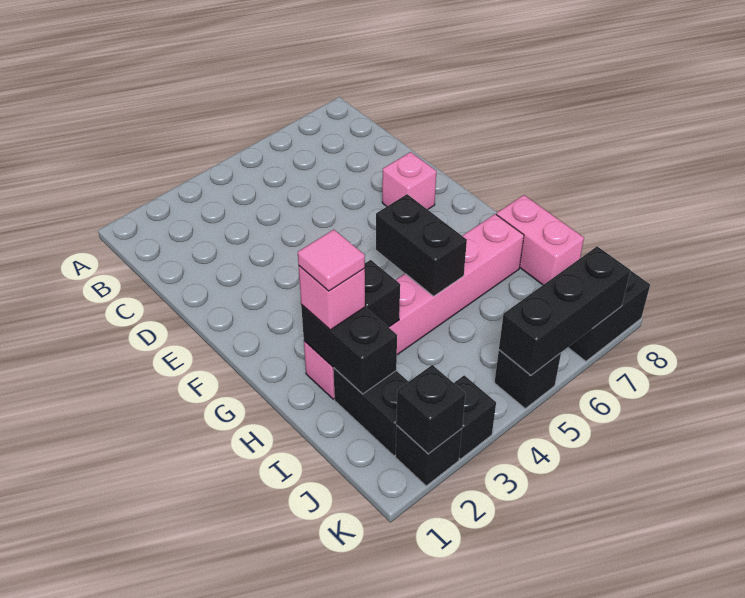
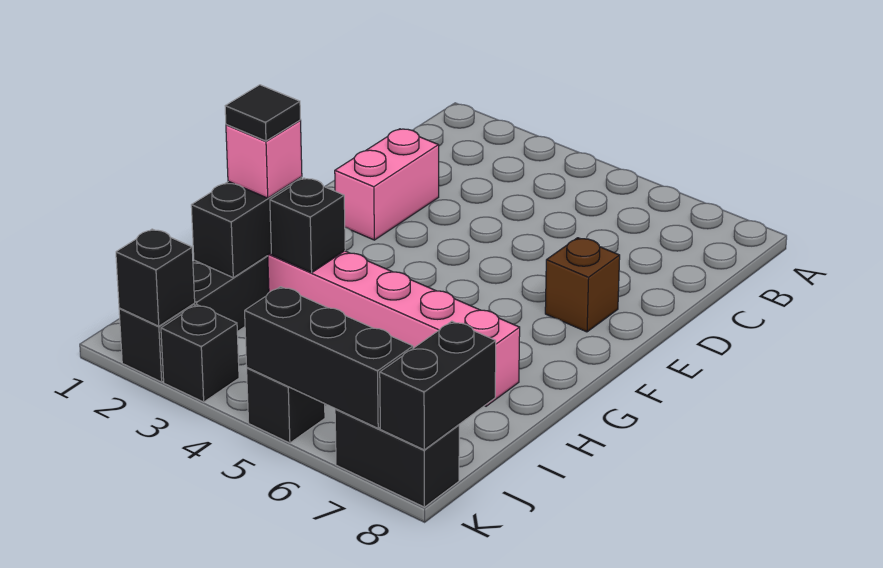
pink 1x1 brick [382,152,436,210] -> brown 1x1 brick [545,238,620,332]
black 1x2 brick [376,194,467,296] -> black 1x2 brick moved to [380,321,496,450]
pink 1x1 tile [298,230,365,291] -> black 1x1 tile [225,85,301,141]
pink 1x2 brick [496,195,584,285] -> pink 1x2 brick moved to [335,129,439,240]

